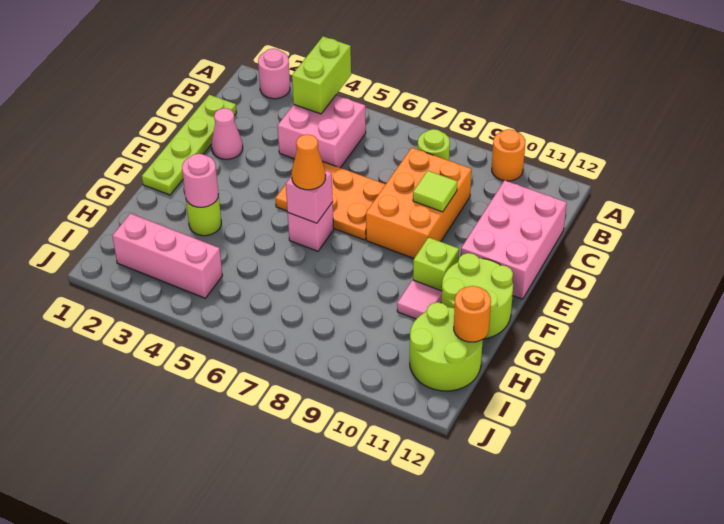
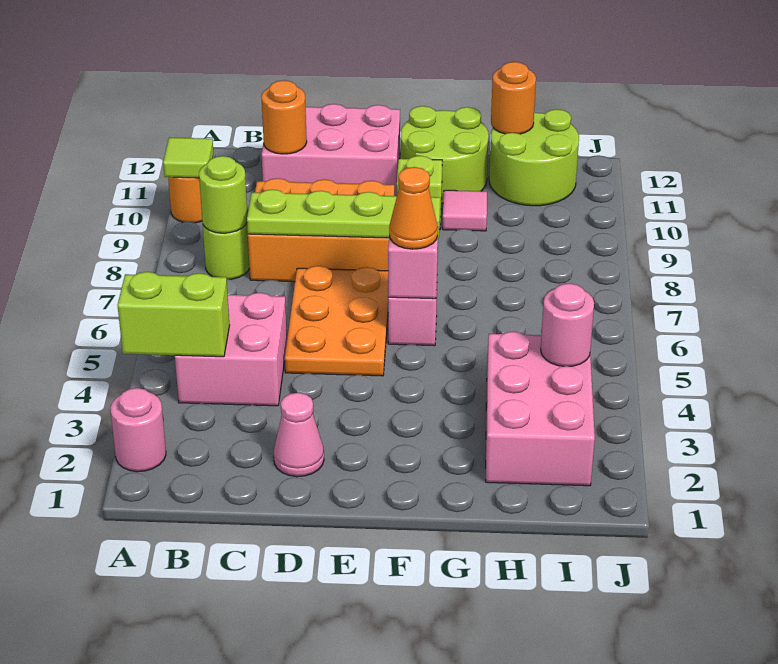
lime 1x4 plate [142,95,237,195] -> lime 1x4 plate moved to [247,189,440,239]
none -> orange 1x1 round brick [261,80,307,154]
lime 1x1 tile [413,171,457,212] -> lime 1x1 tile moved to [163,138,213,178]
lime 1x1 round brick [186,195,221,236] -> lime 1x1 round brick moved to [199,156,247,233]
pink 1x1 round brick [182,154,219,207] -> pink 1x1 round brick moved to [541,283,594,366]
pink 1x3 brick [112,214,223,298] -> pink 2x3 brick [486,332,595,486]

